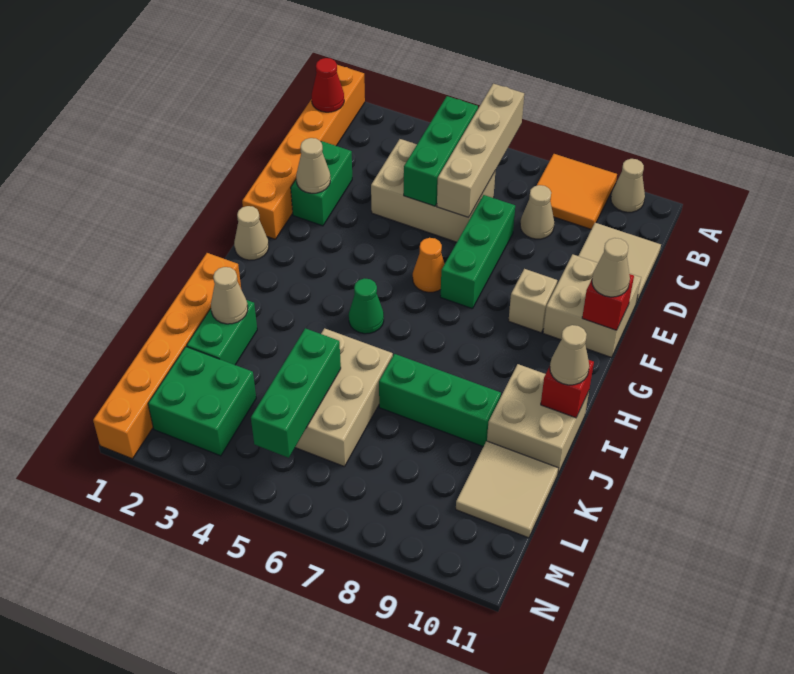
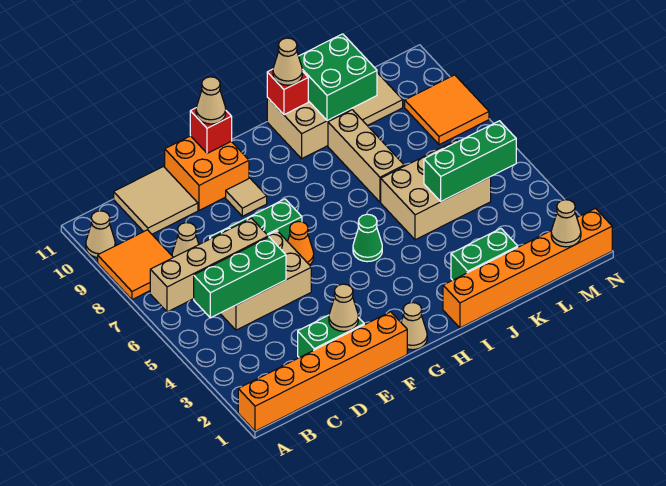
red 1x1 cone [312,58,344,112] -> none
tan 2x3 brick [371,139,495,242] -> tan 2x3 brick turned to [220,231,311,330]
tan 2x2 brick [543,254,641,357] -> orange 2x2 brick [165,136,249,210]
tan 1x1 brick [509,269,557,333] -> tan 1x1 tile [226,178,267,216]
tan 1x1 cone [211,267,248,324] -> tan 1x1 cone moved to [551,200,581,247]
green 1x3 brick [379,354,501,447] -> tan 1x3 brick [328,110,404,202]
green 2x2 brick [148,347,256,456] -> green 2x2 brick moved to [299,34,377,121]
none -> orange 2x2 tile [405,75,489,145]

